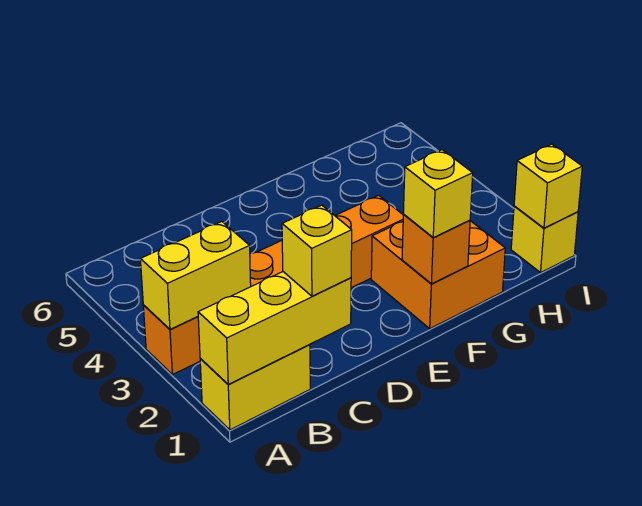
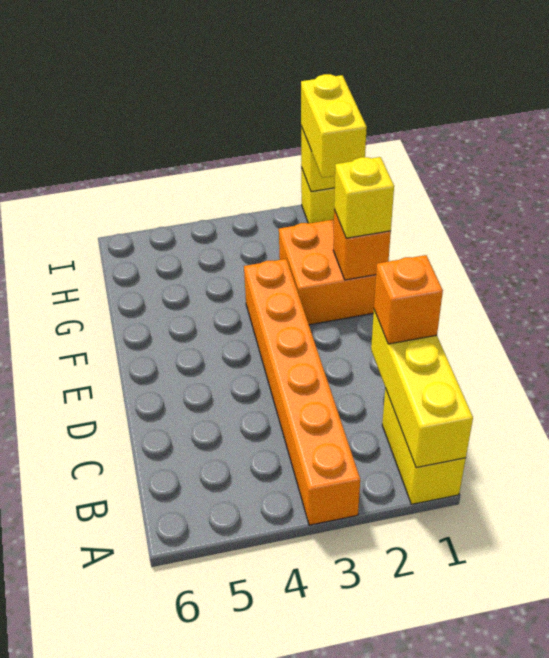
yellow 1x2 brick [140,222,251,329] -> yellow 1x2 brick moved to [301,74,367,178]
yellow 1x1 brick [282,205,352,296] -> orange 1x1 brick [374,255,443,344]

